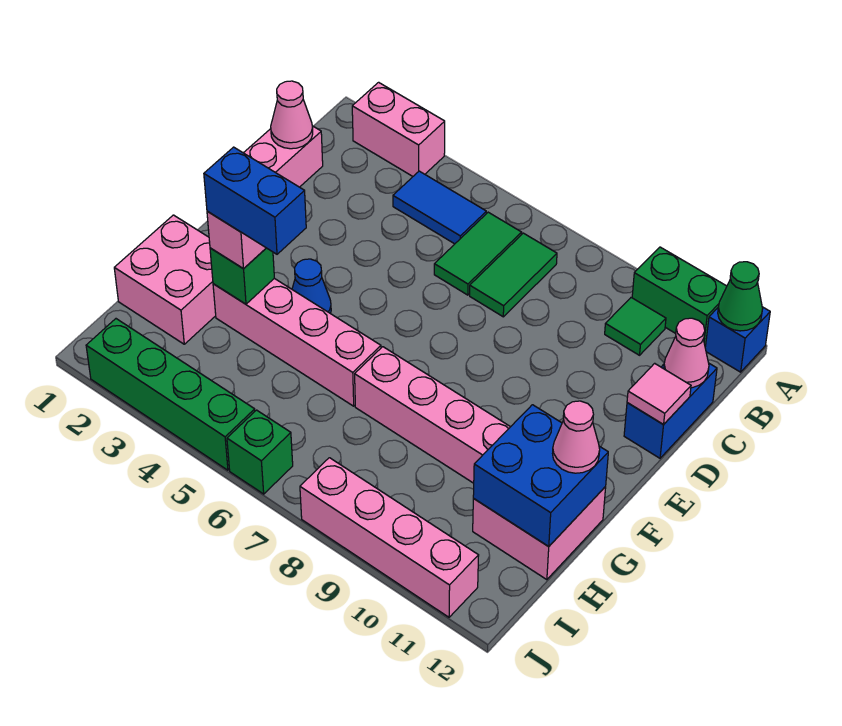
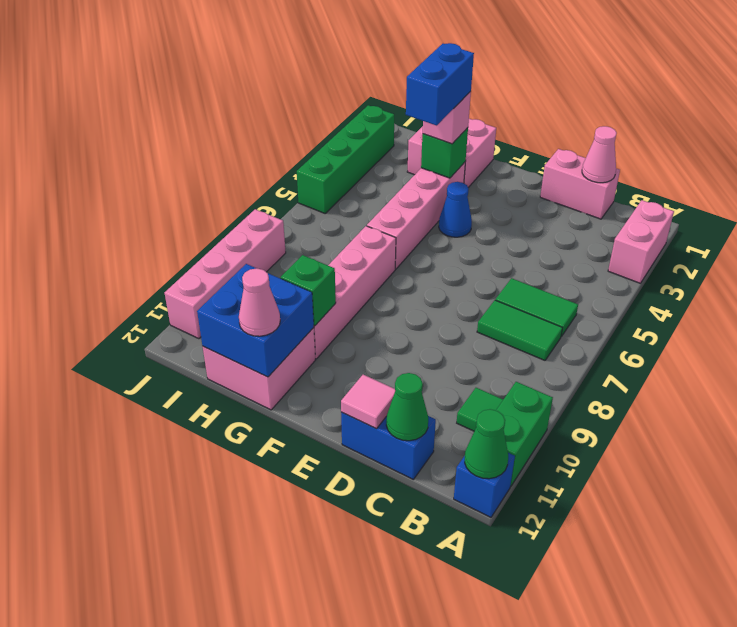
blue 1x2 tile [393,171,486,244] -> none
pink 1x1 cone [664,318,709,388] -> green 1x1 cone [386,373,428,441]
green 1x1 brick [227,410,293,494] -> green 1x1 brick moved to [281,255,336,326]

